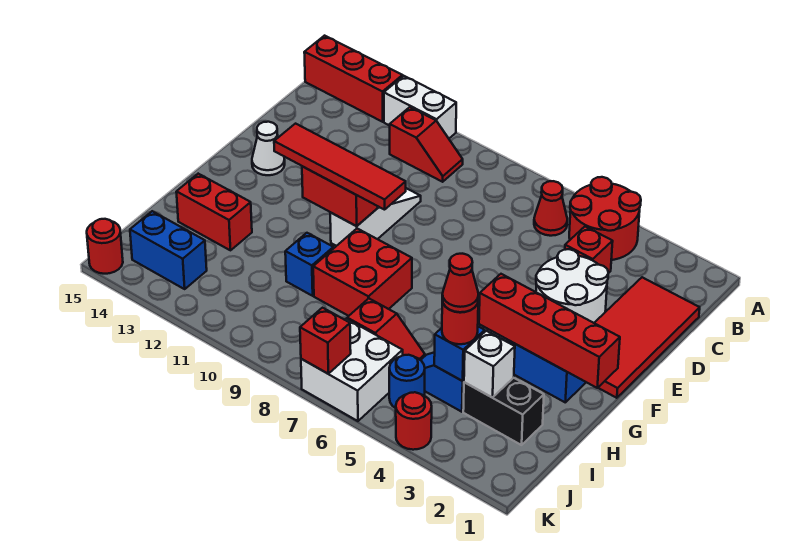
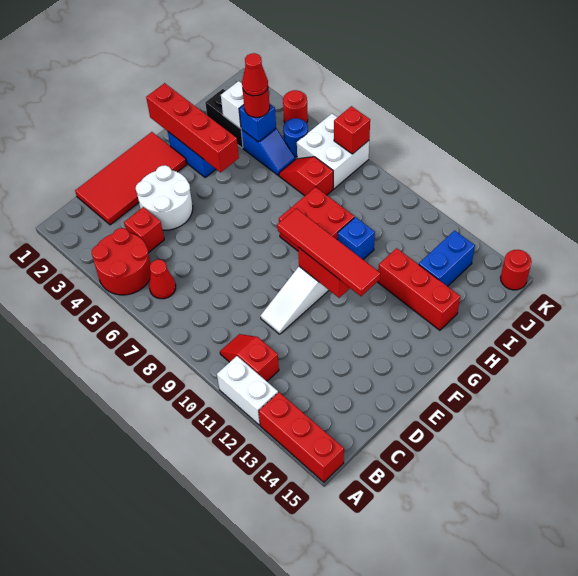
white 1x1 cone [252,122,285,175] -> none
red 1x2 brick [176,174,252,250] -> red 1x3 brick [378,248,460,330]
blue 1x2 brick [130,211,207,289] -> blue 1x2 brick turned to [419,231,475,286]

